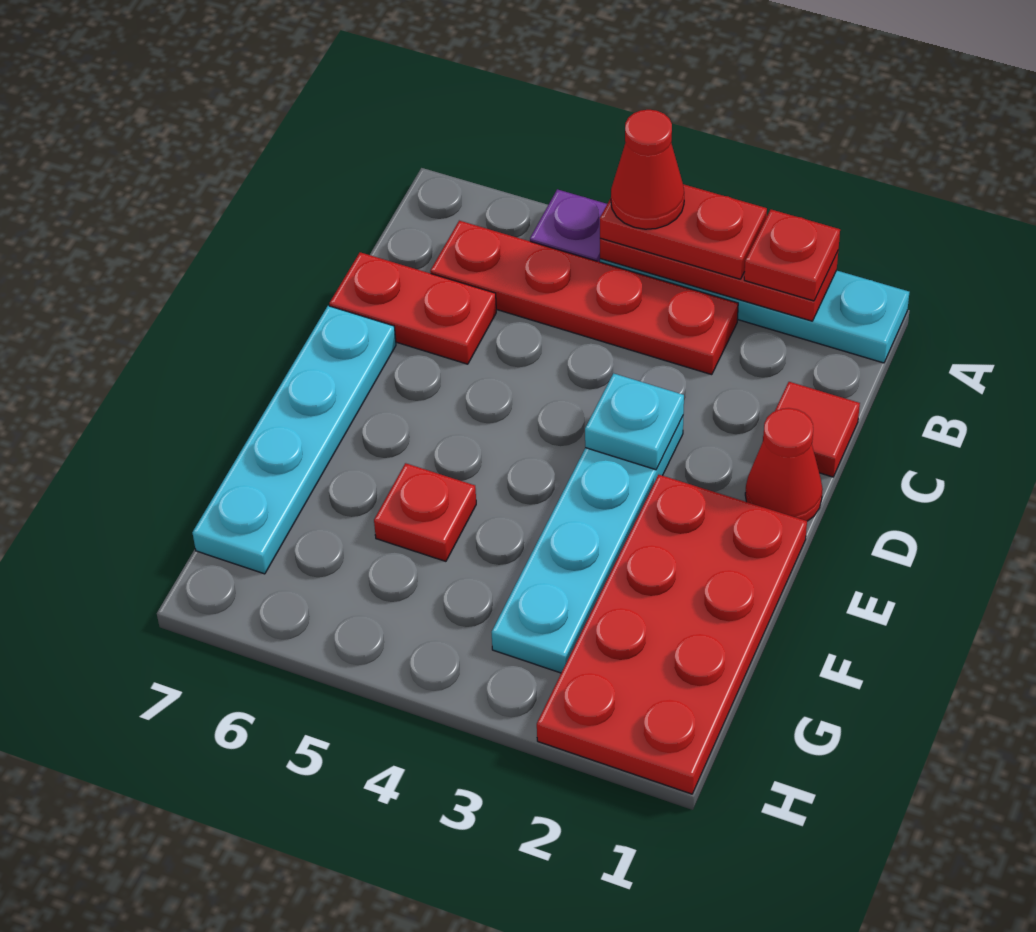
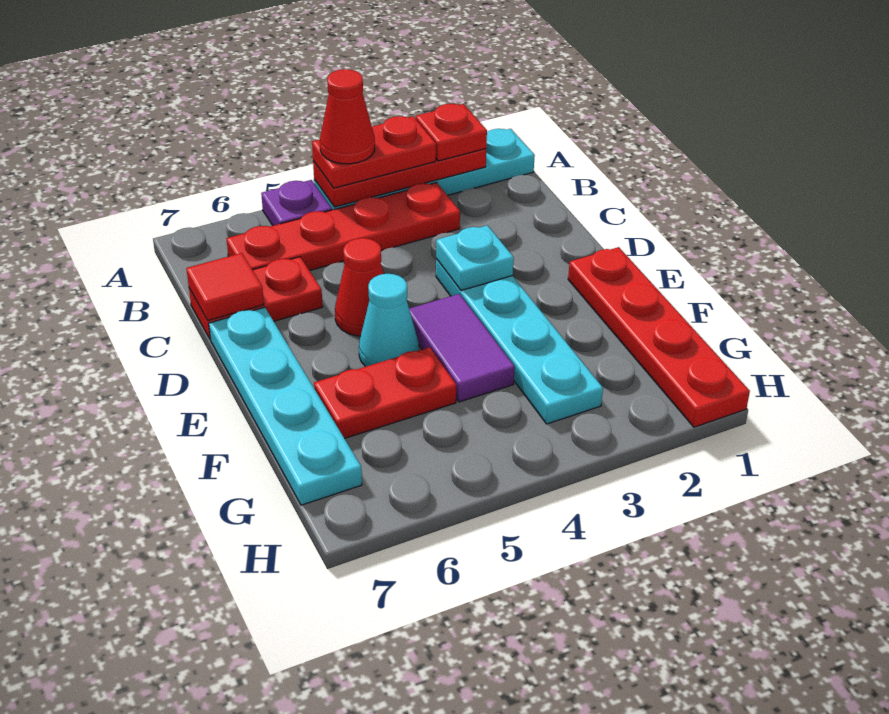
red 1x1 tile [763,382,860,477] -> red 1x1 tile moved to [186,253,264,321]
red 1x1 cone [745,408,823,521] -> red 1x1 cone moved to [335,238,384,336]
red 2x4 plate [537,475,807,794] -> red 1x4 plate [568,247,750,427]
none -> purple 1x2 tile [409,294,515,402]
none -> cyan 1x1 cone [359,274,419,367]
red 1x1 plate [374,463,476,561] -> red 1x2 plate [314,347,456,438]

